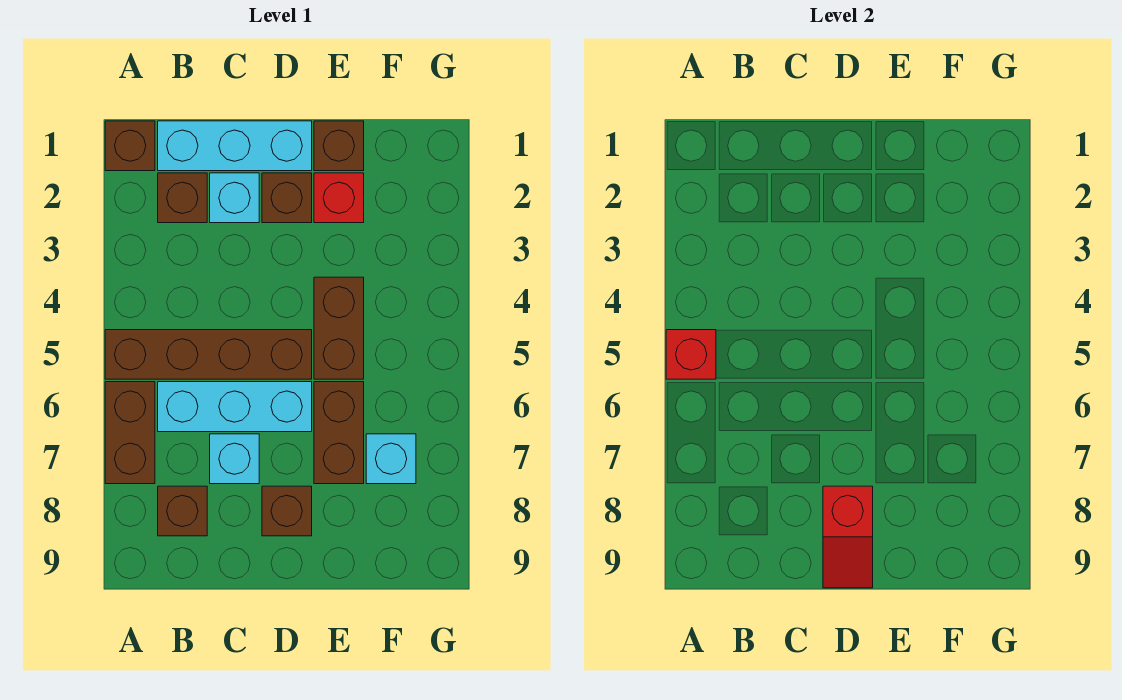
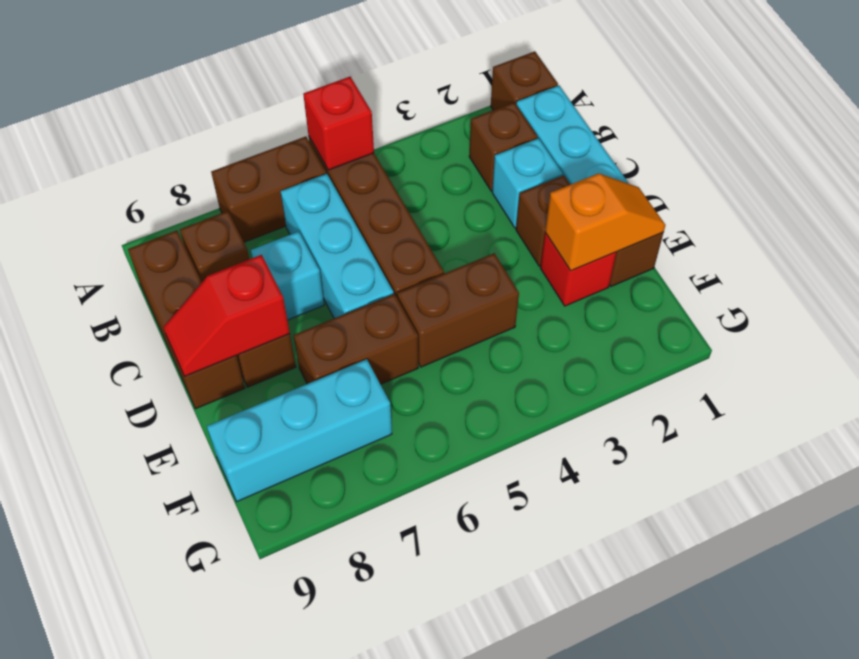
none -> brown 1x3 brick [128,231,245,409]
none -> orange 1x2 slope [545,173,665,271]
cyan 1x1 brick [366,434,416,484] -> cyan 1x3 brick [207,359,392,501]

